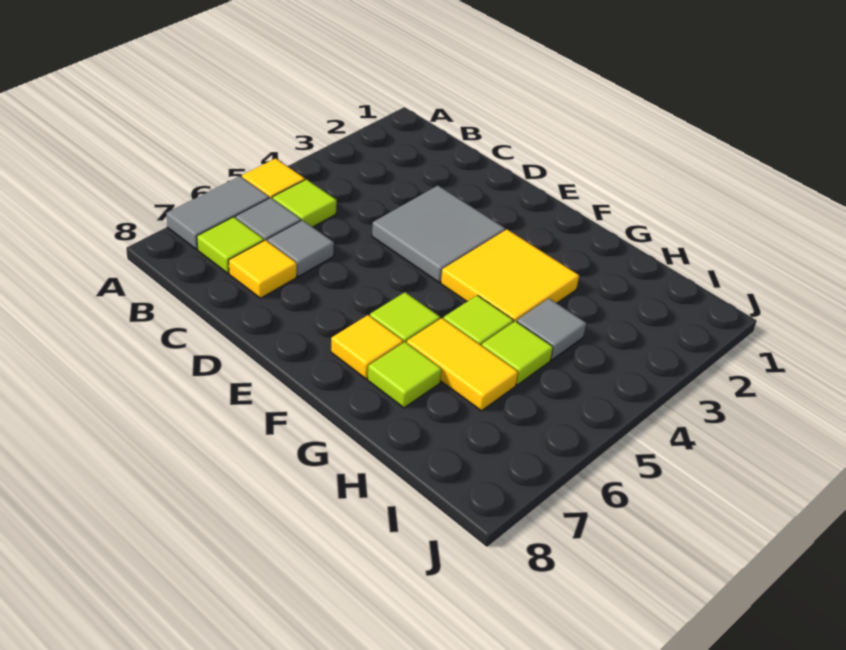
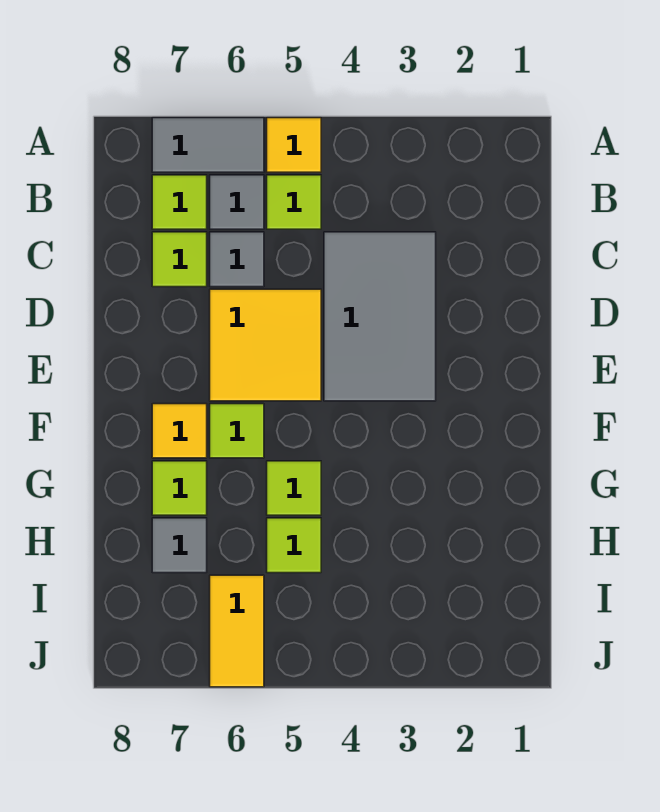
yellow 1x1 tile [229,240,297,298] -> lime 1x1 tile [152,232,207,287]
grey 2x2 tile [372,186,505,282] -> grey 2x3 tile [324,232,436,401]
yellow 2x2 tile [441,229,579,322] -> yellow 2x2 tile moved to [210,289,321,401]
yellow 1x2 tile [407,318,518,411] -> yellow 1x2 tile moved to [210,575,264,687]
grey 1x1 tile [517,298,586,360] -> grey 1x1 tile moved to [152,518,207,573]

